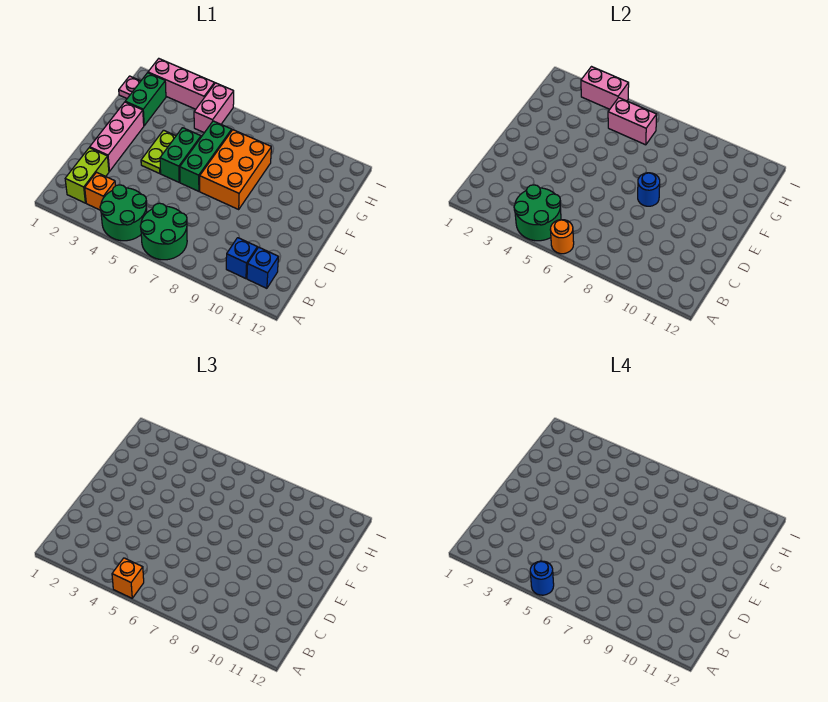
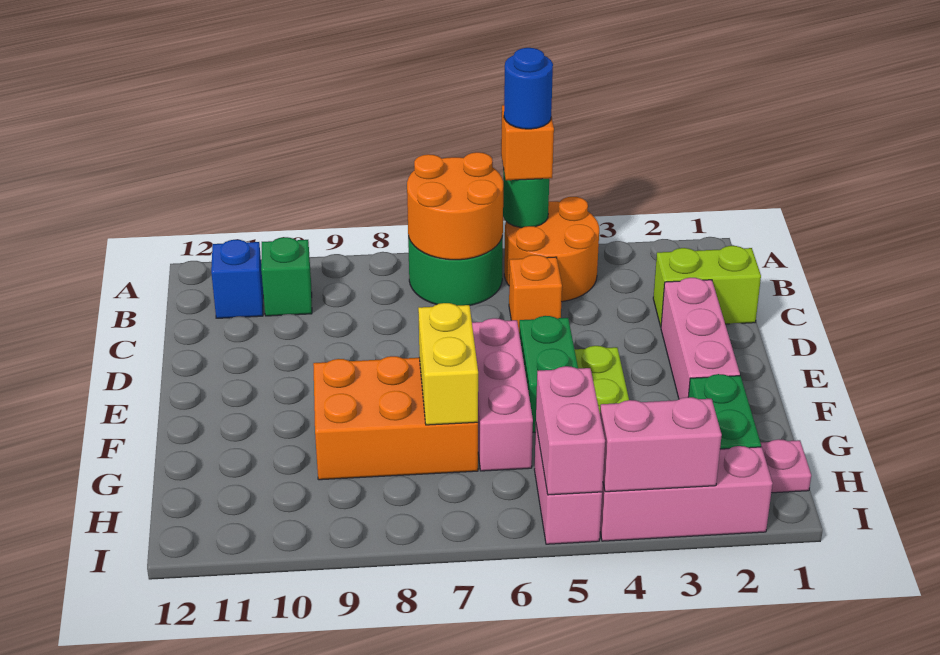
green 2x2 round brick [100,185,147,241] -> orange 2x2 round brick [504,197,599,302]
green 2x2 round brick [514,185,561,241] -> green 1x1 round brick [503,168,549,228]
orange 1x1 round brick [550,220,574,254] -> orange 2x2 round brick [407,152,503,260]
lime 1x2 brick [65,148,109,203] -> lime 1x2 brick turned to [653,246,761,327]
orange 1x1 brick [85,172,115,210] -> orange 1x1 brick moved to [509,255,562,329]
blue 1x1 brick [226,238,257,279] -> green 1x1 brick [261,237,312,316]
green 1x3 brick [180,121,232,191] -> pink 1x3 brick [472,318,533,471]
orange 2x3 brick [200,130,271,209] -> orange 2x3 brick turned to [313,356,478,480]
blue 1x1 round brick [638,173,660,206] -> none
none -> yellow 1x2 brick [418,303,478,425]
pink 1x2 brick [608,98,657,145] -> pink 1x2 brick turned to [536,366,605,495]

